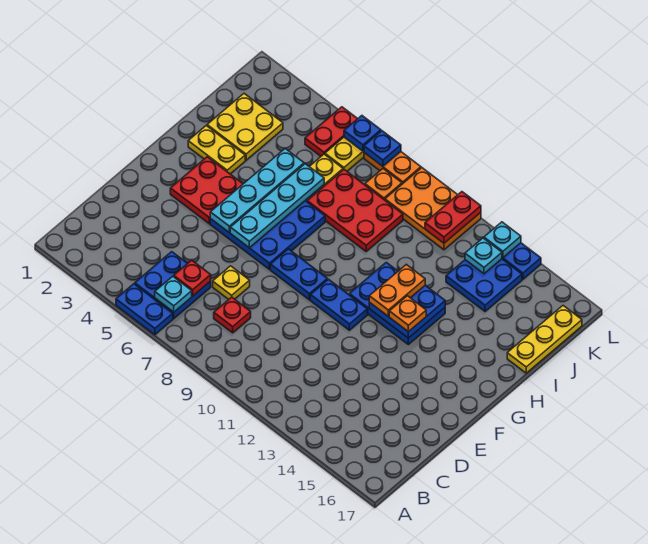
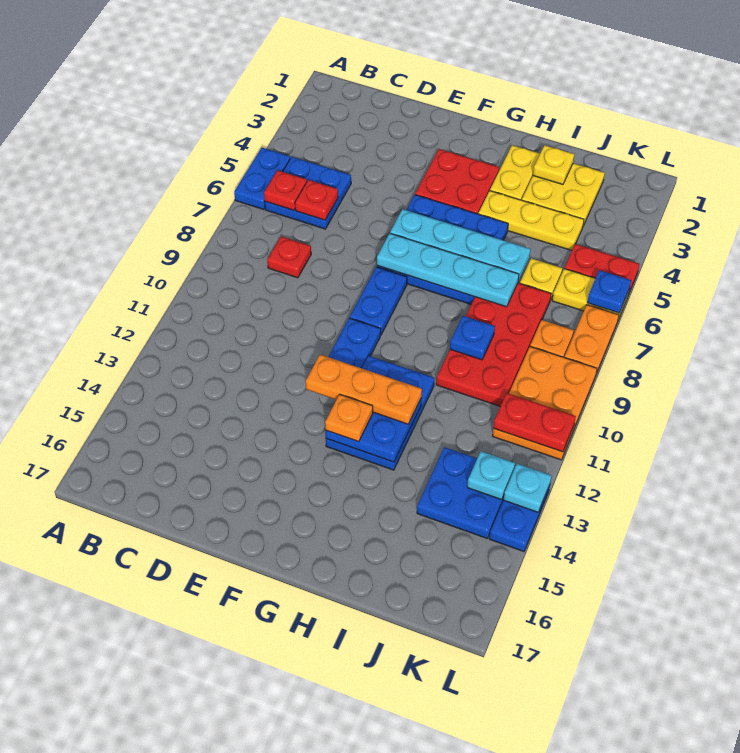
cyan 1x1 plate [155,276,192,312] -> red 1x1 plate [264,170,307,210]
yellow 1x1 plate [213,266,250,299] -> yellow 1x1 plate moved to [533,145,574,184]
cyan 1x4 plate [210,149,304,233] -> cyan 1x4 plate moved to [377,233,519,307]
orange 1x2 plate [369,264,425,316] -> orange 1x3 plate [306,355,422,424]
red 2x3 plate [307,170,403,251] -> red 2x4 plate [436,283,551,406]
yellow 1x3 plate [507,306,582,373] -> yellow 1x3 plate moved to [478,191,584,250]
blue 1x1 plate [364,131,401,166] -> blue 1x1 plate moved to [450,316,495,360]

